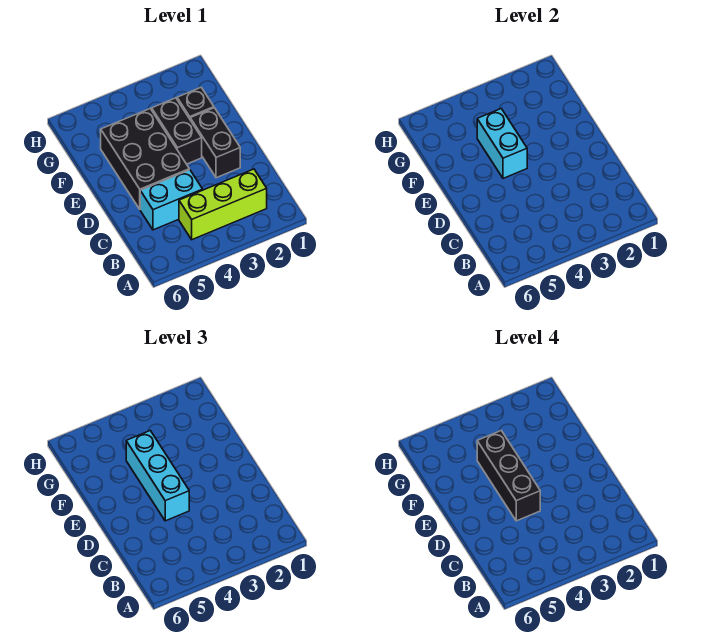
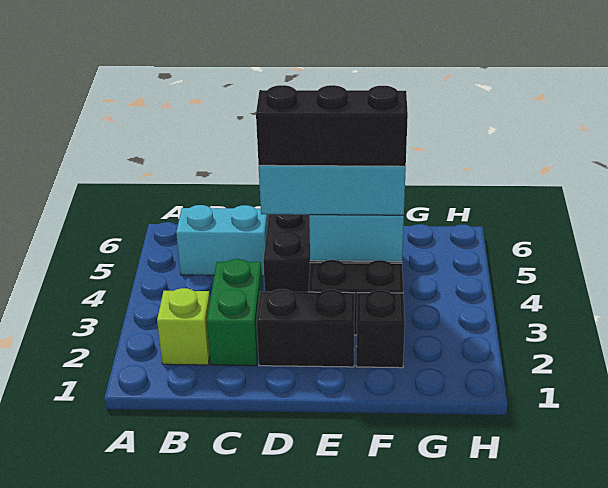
lime 1x3 brick [179,169,267,240] -> lime 1x1 brick [157,288,210,365]
none -> green 1x2 brick [207,259,263,366]
cyan 1x2 brick [140,170,203,230] -> cyan 1x2 brick turned to [176,205,268,276]

